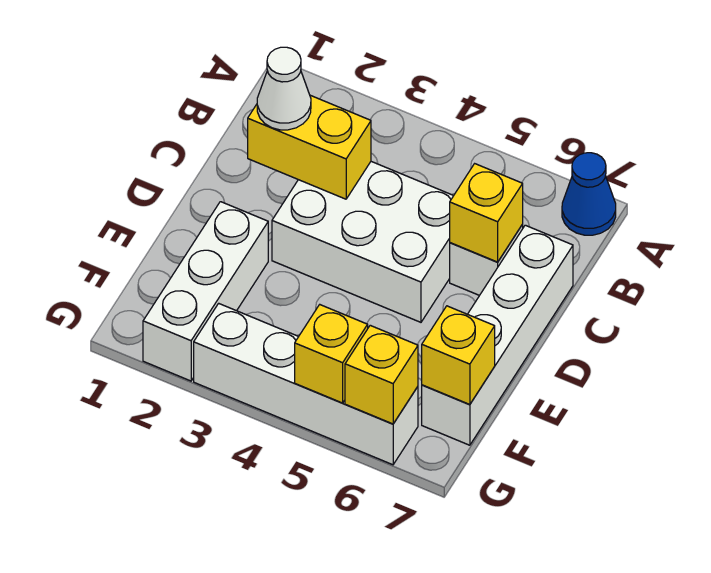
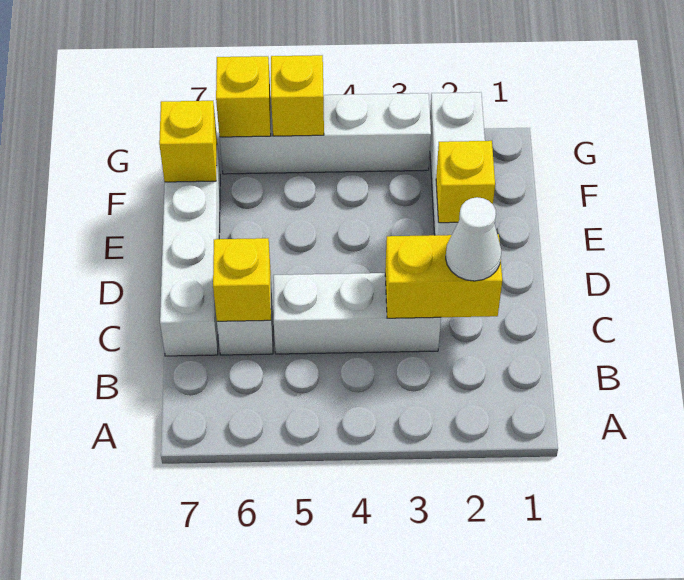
blue 1x1 cone [562,153,616,235] -> none
white 2x3 brick [272,162,454,322] -> white 1x3 brick [273,273,441,354]
none -> yellow 1x1 brick [436,141,495,223]

